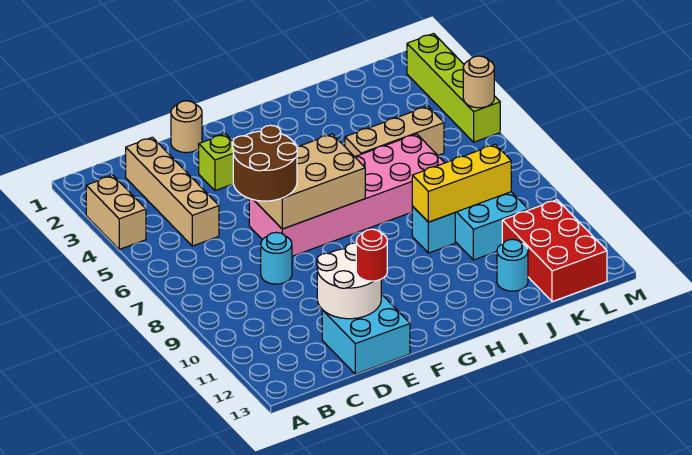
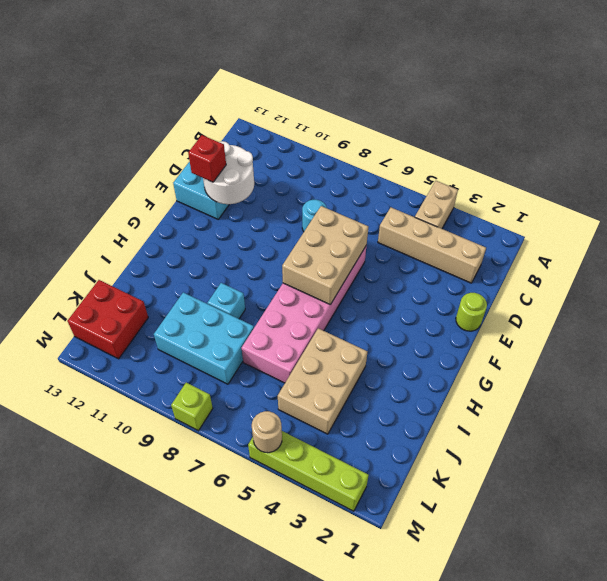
tan 1x2 brick [86,175,146,249] -> tan 1x2 brick turned to [415,181,458,229]
brown 2x2 round brick [233,125,297,201] -> none
tan 1x1 round brick [171,101,202,153] -> lime 1x1 round brick [456,293,487,331]
lime 1x1 brick [199,134,233,191] -> lime 1x1 brick moved to [171,383,213,431]
red 1x1 round brick [356,229,387,281] -> red 1x1 brick [188,135,226,182]
tan 1x3 brick [345,106,444,156] -> tan 2x3 brick [278,328,367,434]
yellow 1x3 brick [412,144,511,222] -> none
cyan 1x1 round brick [497,239,528,291] -> none
red 2x3 brick [502,200,607,302] -> red 2x2 brick [68,280,148,359]

